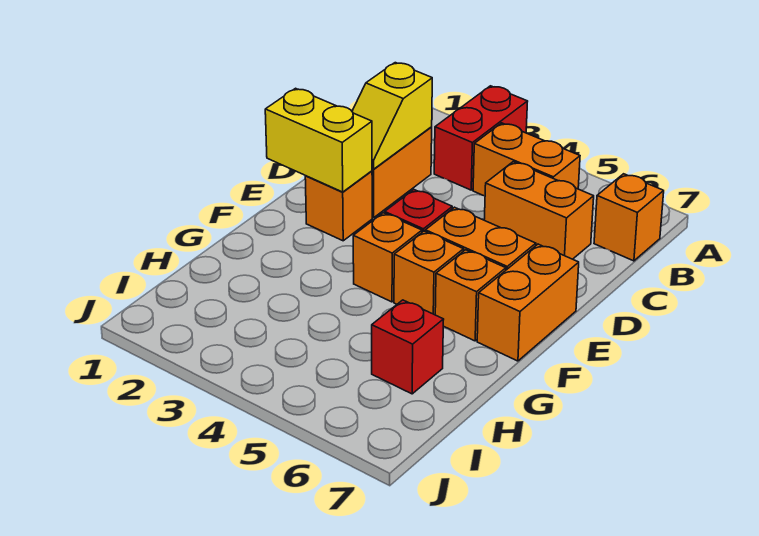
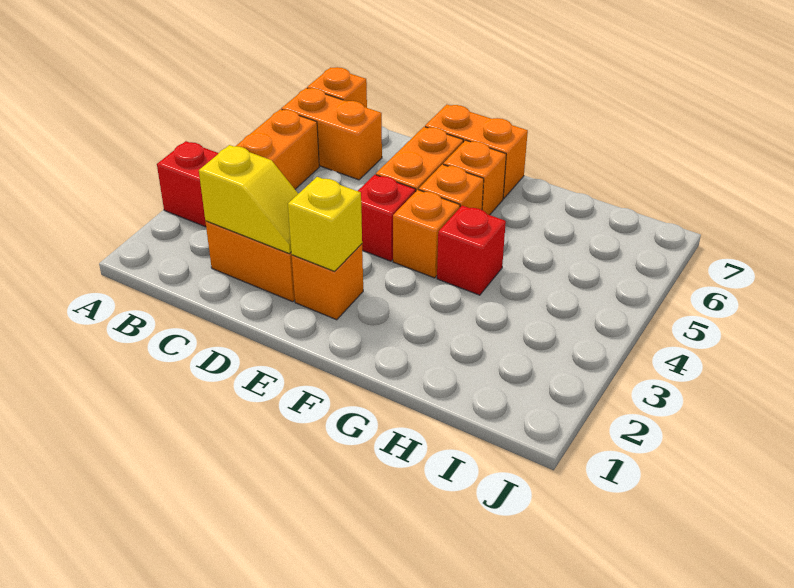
orange 1x2 brick [484,162,594,259] -> orange 1x2 brick turned to [281,88,382,180]
yellow 1x2 brick [265,88,372,192] -> yellow 1x1 brick [288,177,362,271]
red 1x1 brick [372,300,444,394] -> red 1x1 brick moved to [437,205,506,295]

